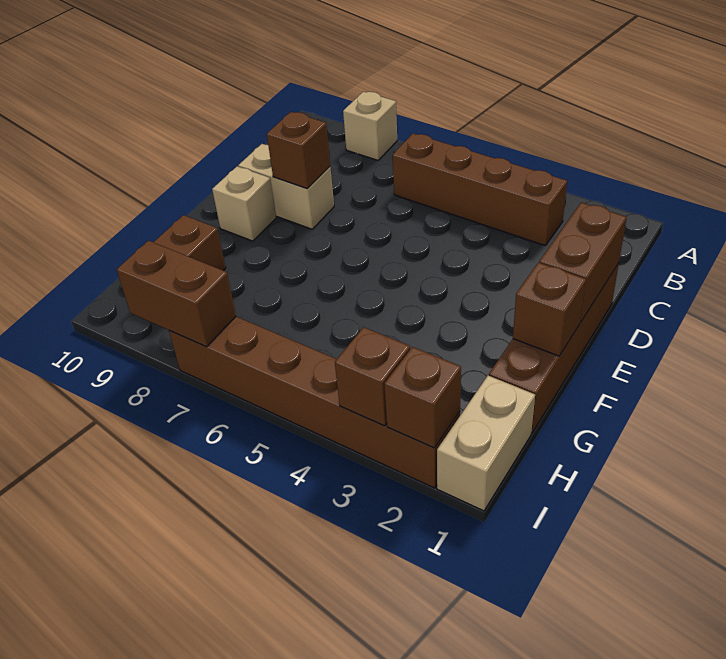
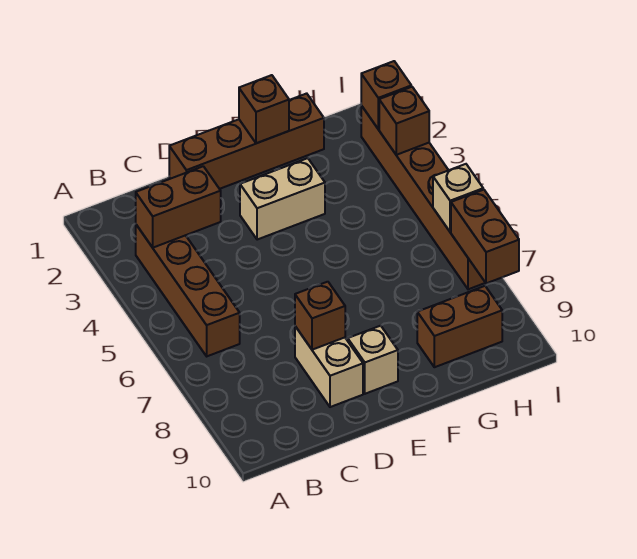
tan 1x1 brick [343,92,397,160] -> tan 1x1 brick moved to [433,164,483,232]
brown 1x2 brick [539,203,627,322] -> brown 1x2 brick moved to [136,166,221,248]
tan 1x2 brick [437,376,535,511] -> tan 1x2 brick moved to [240,158,325,240]

